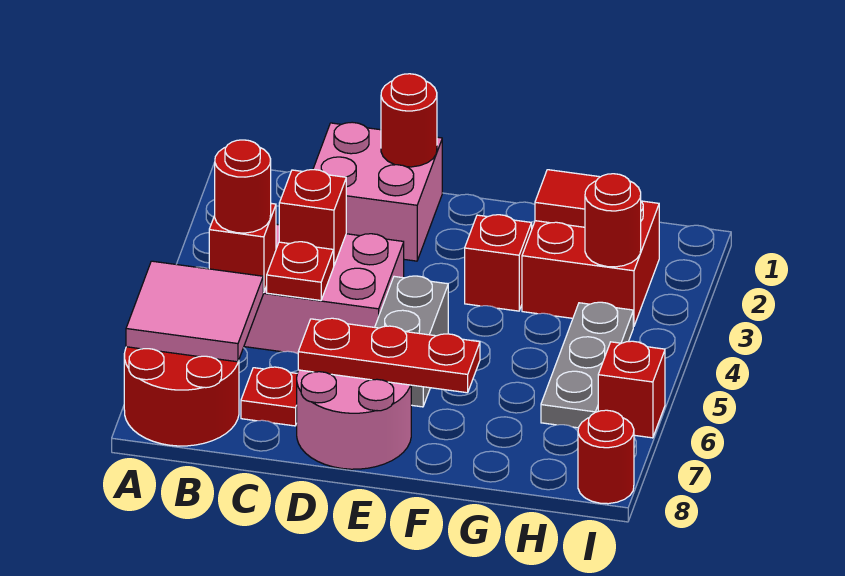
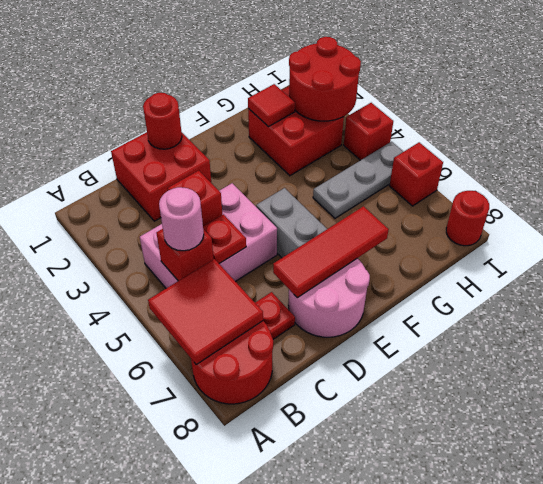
pink 2x2 tile [126,261,263,362] -> red 2x2 tile [148,259,263,365]
red 1x1 round brick [215,140,271,233] -> pink 1x1 round brick [159,187,204,251]
pink 2x2 brick [313,122,442,261] -> red 2x2 brick [111,132,211,221]
red 1x3 plate [298,318,480,393] -> red 1x3 tile [273,206,389,298]
red 1x1 brick [465,215,532,311] -> red 1x1 brick moved to [344,103,393,160]
red 1x1 round brick [585,174,641,267] -> red 2x2 round brick [289,37,361,121]
grey 1x3 plate [541,302,633,428] -> grey 1x3 plate turned to [313,142,404,218]

